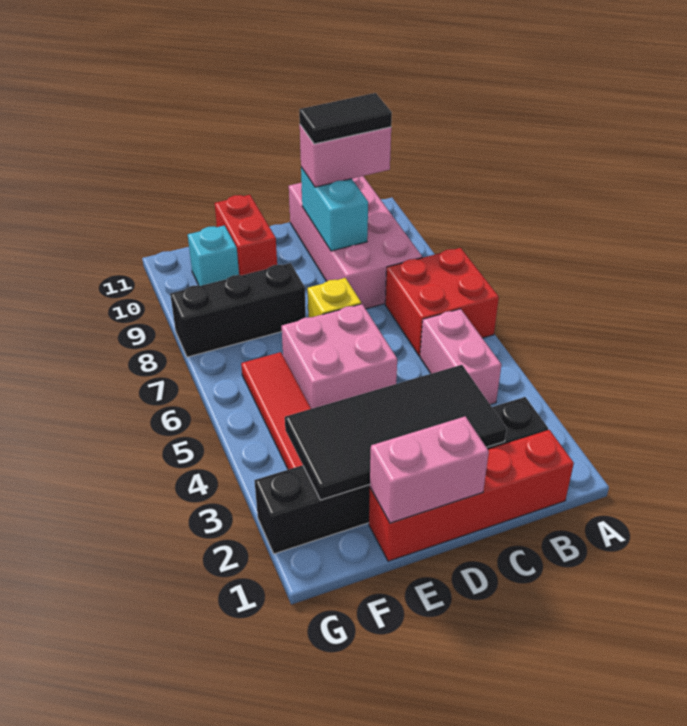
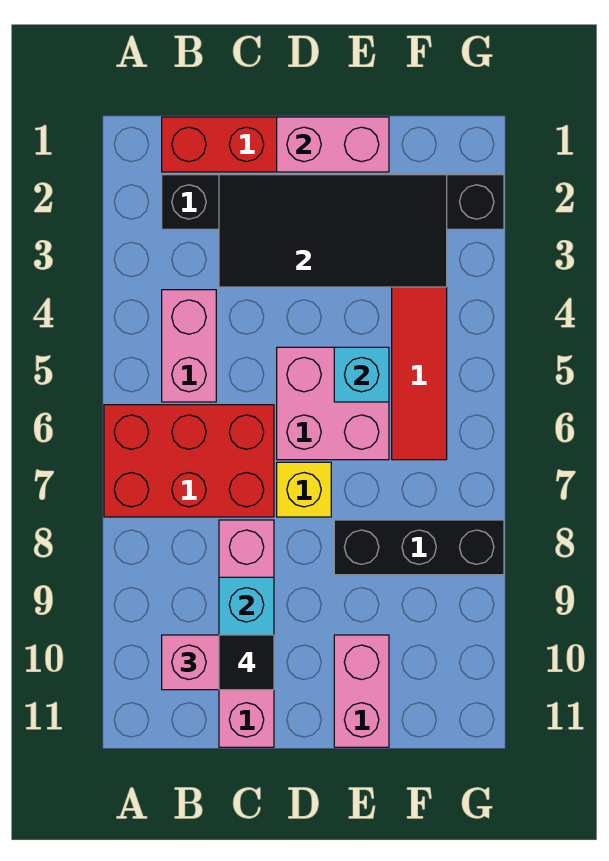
red 2x2 brick [385,248,499,356] -> red 2x3 brick [104,405,274,517]
pink 2x4 brick [289,176,422,309] -> pink 1x4 brick [219,520,274,747]
black 1x2 tile [299,93,392,144] -> black 1x1 tile [219,635,274,690]
red 1x2 brick [215,195,277,275] -> pink 1x2 brick [334,635,389,747]
cyan 1x1 brick [188,226,239,286] -> cyan 1x1 brick moved to [334,347,389,402]

